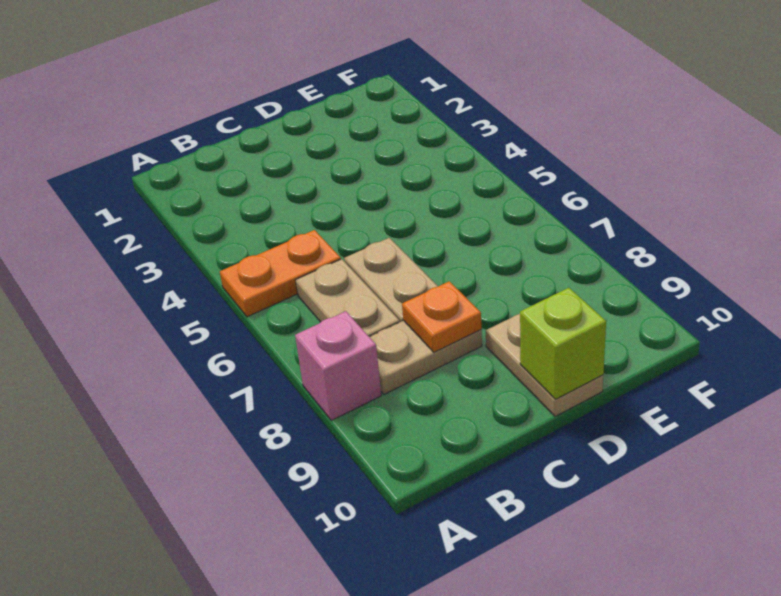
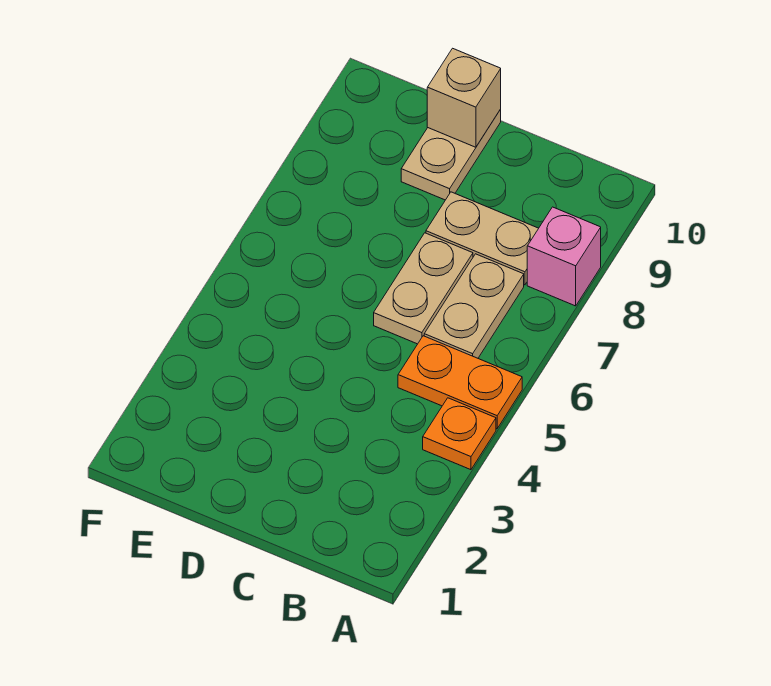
orange 1x1 plate [402,281,482,352] -> orange 1x1 plate moved to [423,398,496,470]
lime 1x1 brick [520,288,606,399] -> tan 1x1 brick [427,48,501,147]

